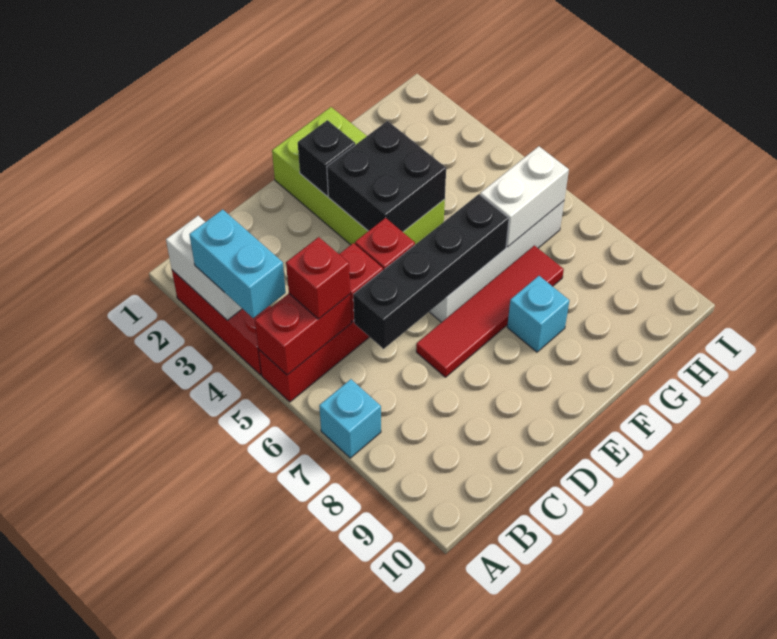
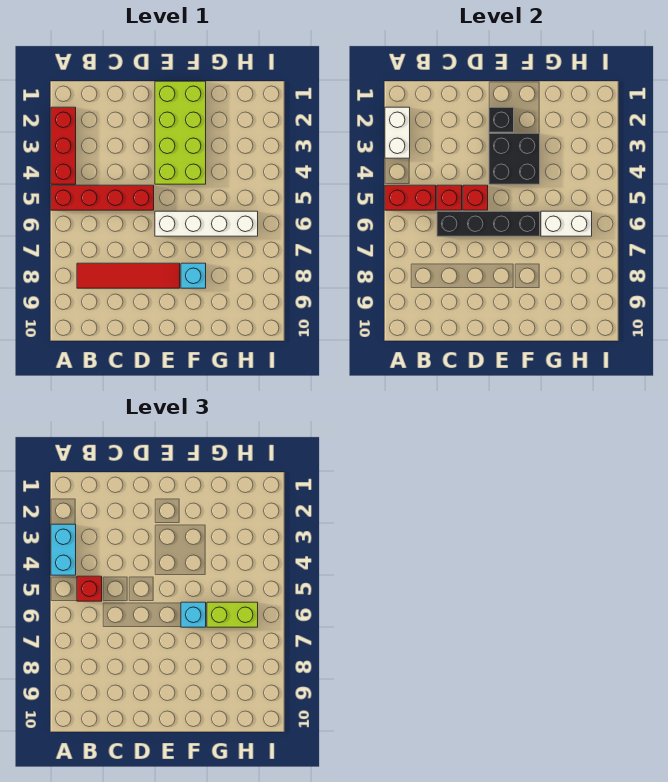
cyan 1x1 brick [319,379,381,458] -> cyan 1x1 brick moved to [181,602,206,627]
red 1x4 tile [416,246,564,377] -> red 1x4 tile moved to [77,263,180,288]
none -> lime 1x2 brick [207,602,258,627]

